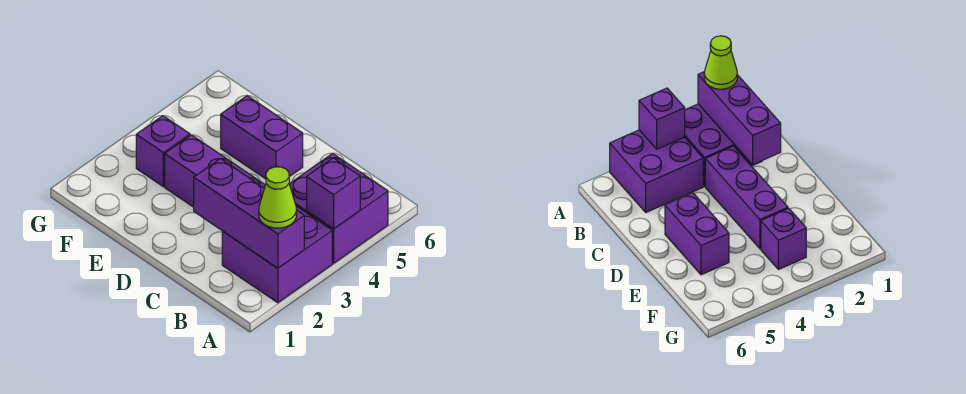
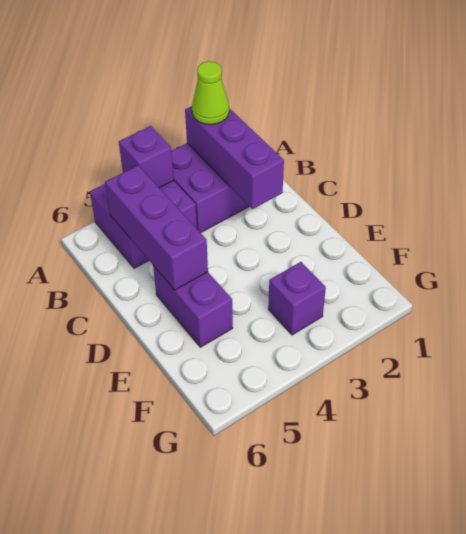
purple 1x3 brick [165,135,265,207] -> purple 1x3 brick moved to [105,166,208,290]

